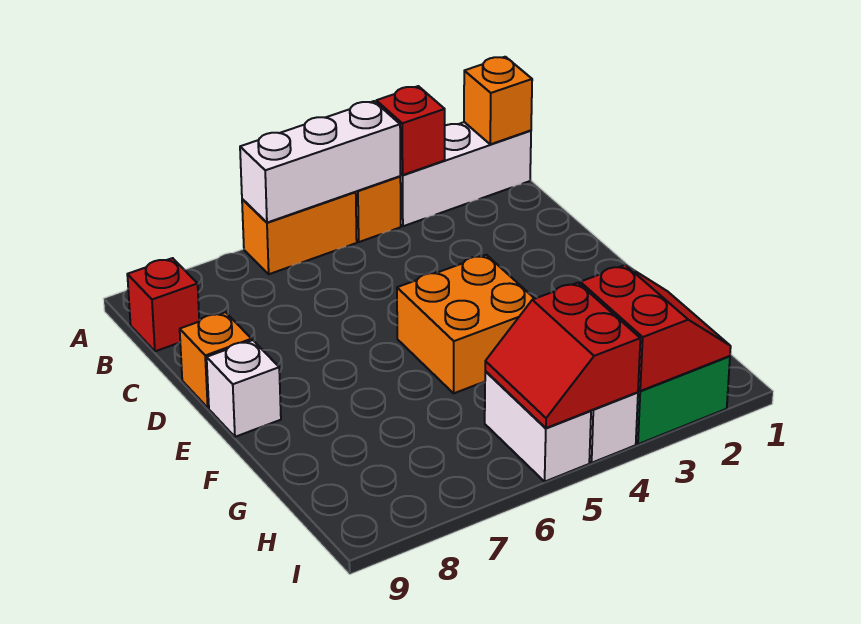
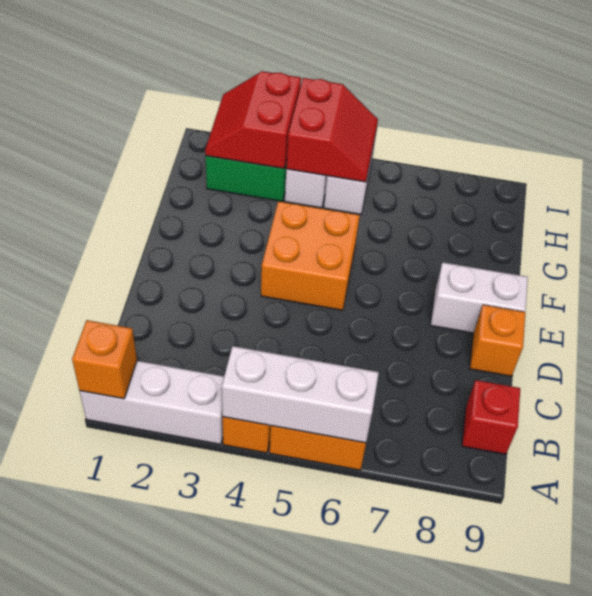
red 1x1 brick [376,86,445,175] -> none
white 1x1 brick [207,340,281,437] -> white 1x2 brick [430,262,528,333]

